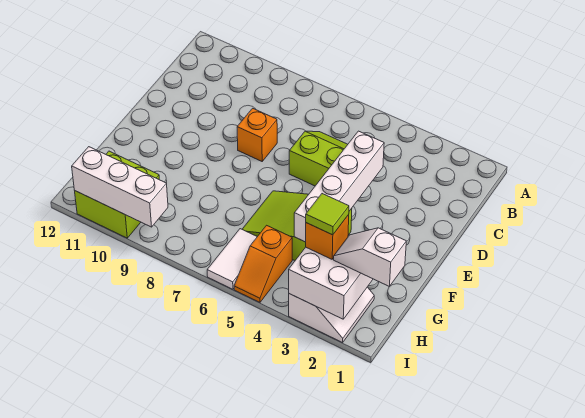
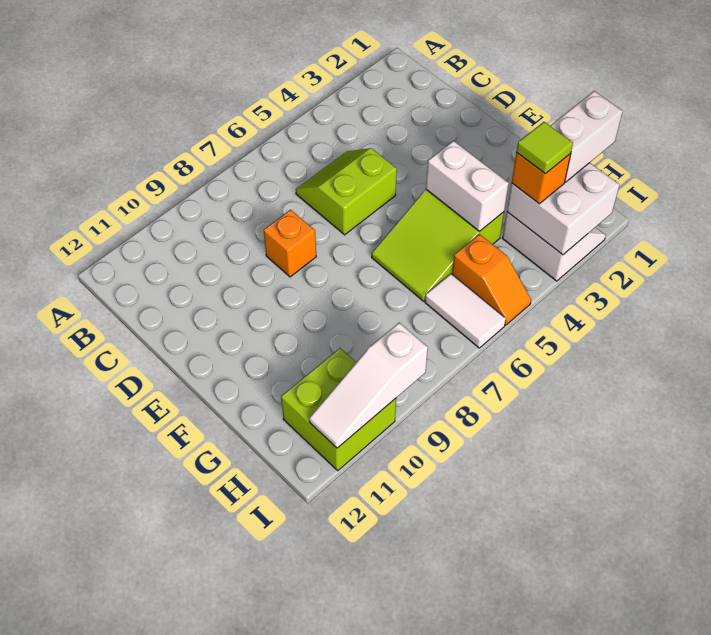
white 1x4 brick [294,131,384,242] -> white 1x2 brick [426,141,509,231]
white 1x2 slope [334,228,406,286] -> white 1x2 brick [550,91,623,182]
white 1x3 brick [72,147,168,227] -> white 1x3 slope [309,323,428,448]

